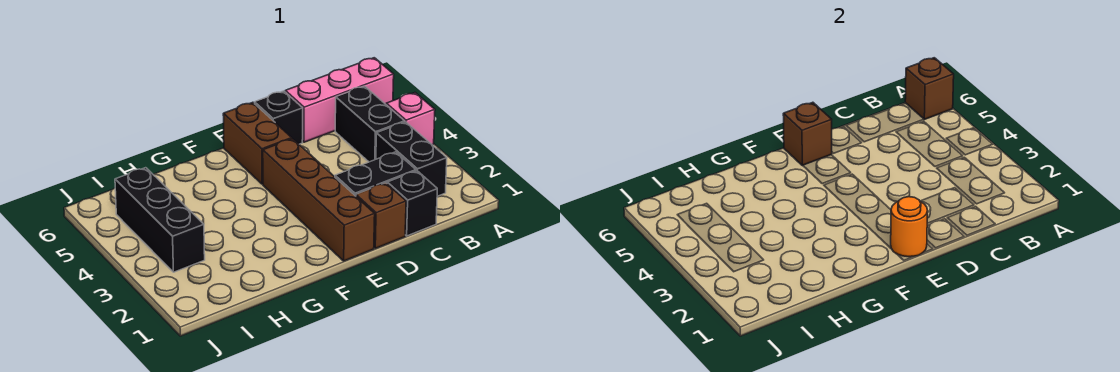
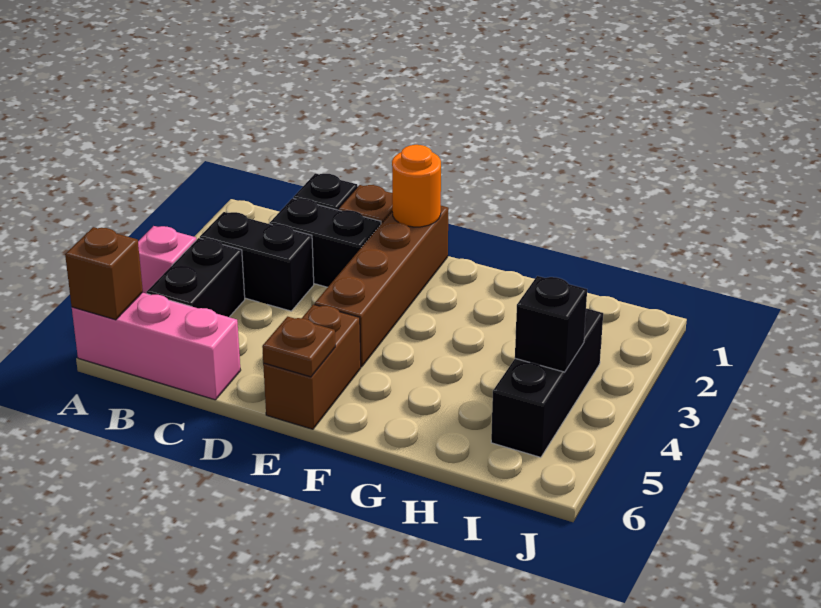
black 1x2 brick [376,122,447,196] -> black 1x2 brick turned to [200,212,314,311]
black 1x1 brick [255,91,303,144] -> black 1x1 brick moved to [515,276,587,372]
brown 1x1 brick [783,102,832,166] -> brown 1x1 plate [262,317,335,377]

